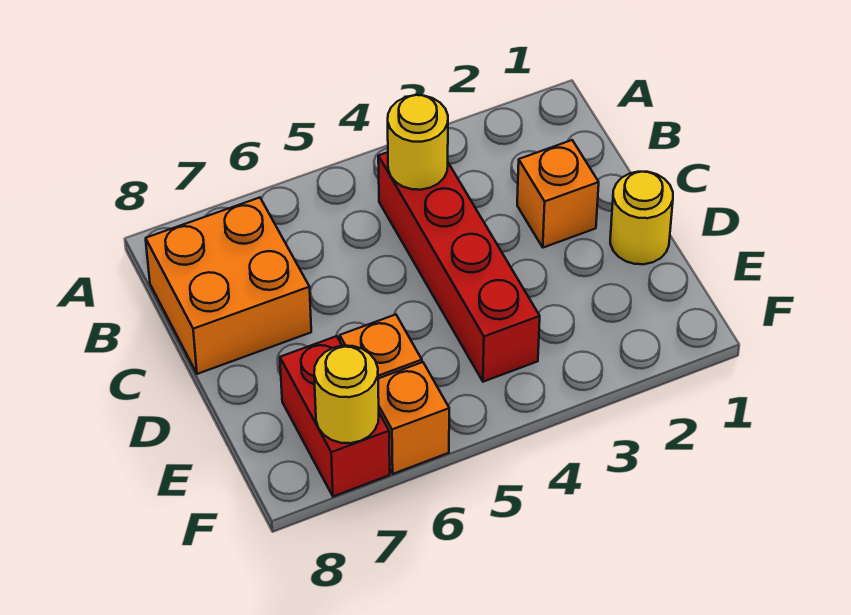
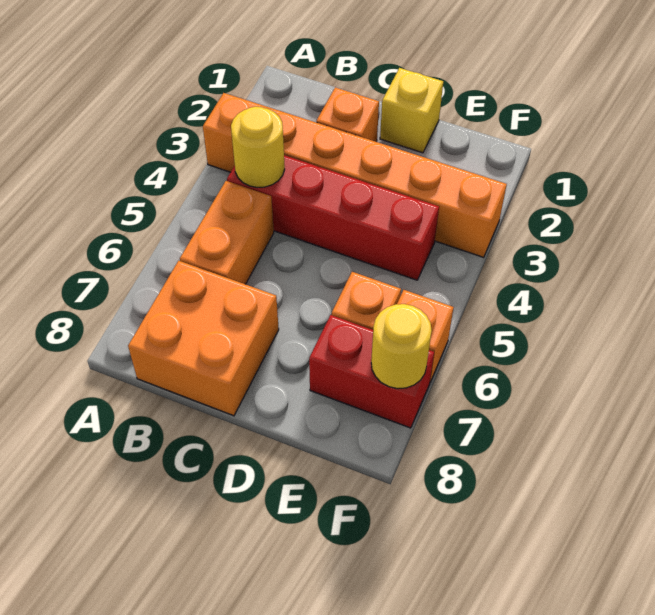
none -> orange 1x6 brick [203,93,507,257]
none -> orange 1x2 brick [180,181,274,284]
yellow 1x1 round brick [610,172,673,264] -> yellow 1x1 brick [380,68,443,153]

